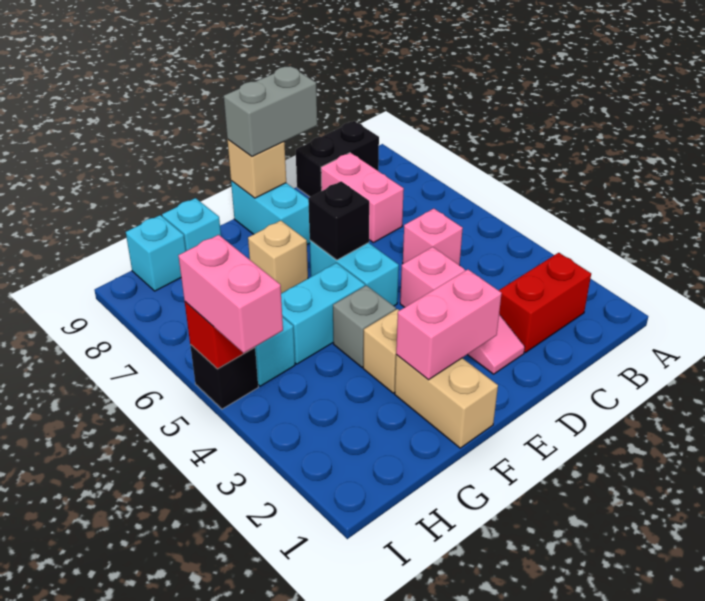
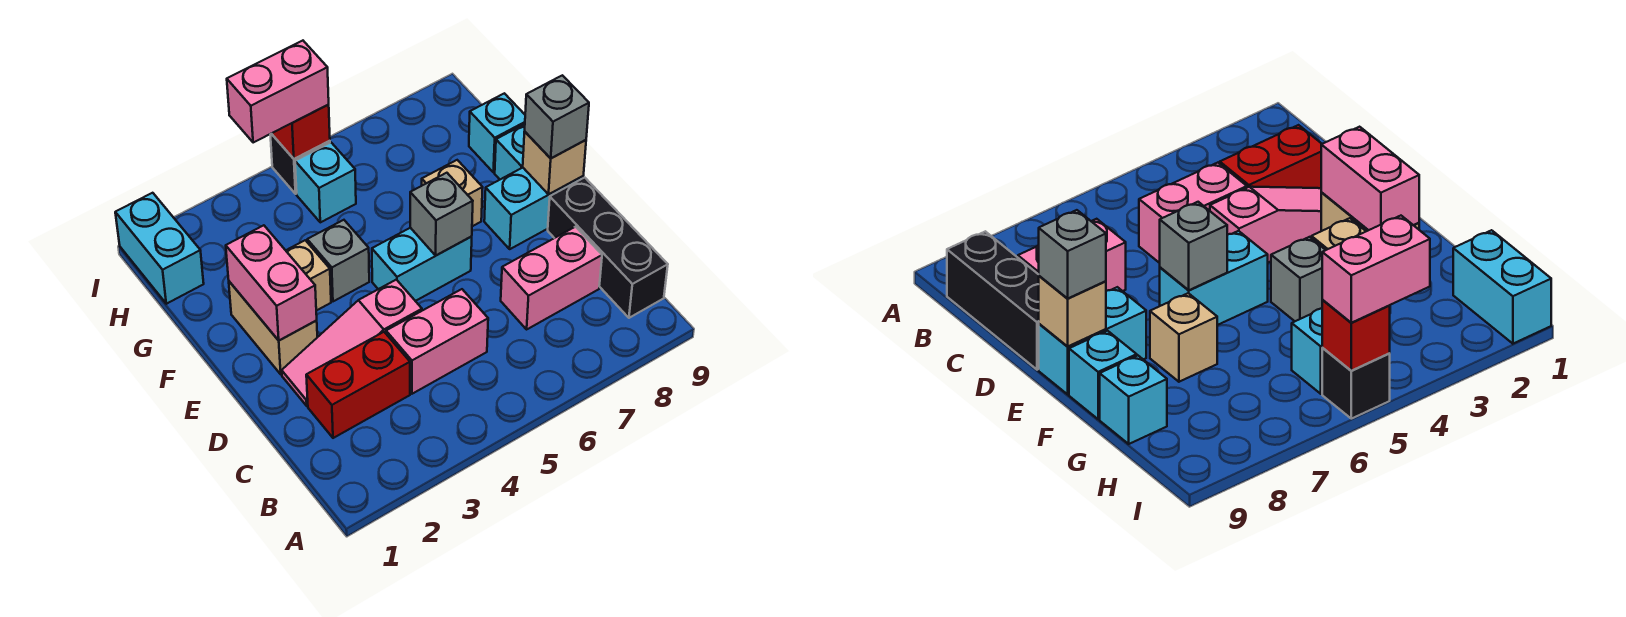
red 1x2 brick [499,253,591,353] -> red 1x2 brick turned to [306,332,410,438]
black 1x2 brick [296,121,379,197] -> black 1x3 brick [548,178,668,318]
pink 1x1 brick [403,209,463,265] -> pink 1x2 brick [386,289,488,394]
grey 1x2 brick [224,66,317,156] -> grey 1x1 brick [525,75,589,158]
black 1x1 brick [308,181,369,260] -> grey 1x1 brick [410,173,473,255]
tan 1x2 brick [395,355,498,448] -> tan 1x2 brick turned to [229,282,317,374]
cyan 1x2 brick [281,263,365,364] -> cyan 1x2 brick moved to [115,193,204,304]
cyan 1x1 brick [126,215,186,291] -> cyan 1x1 brick moved to [495,124,525,179]

